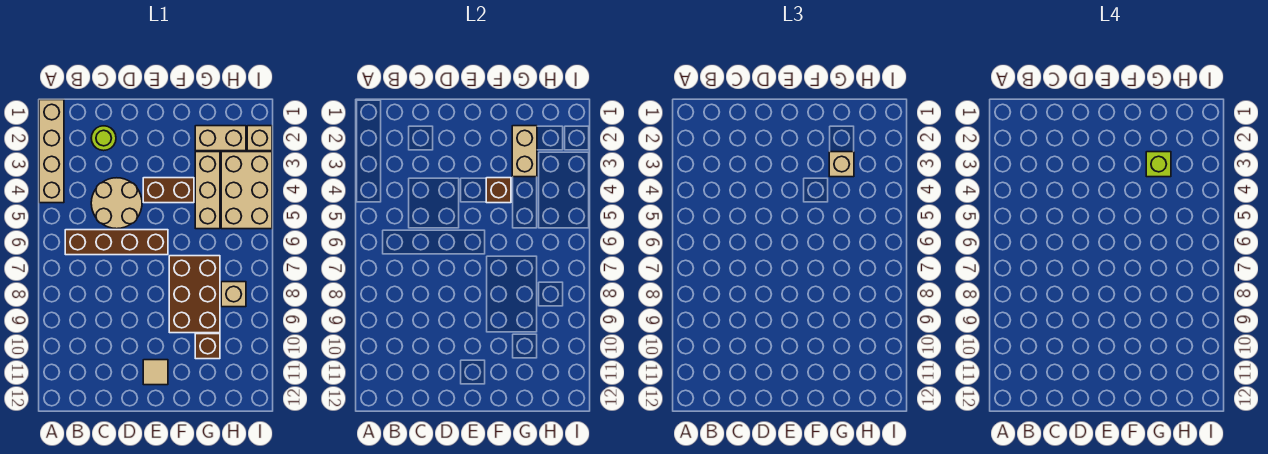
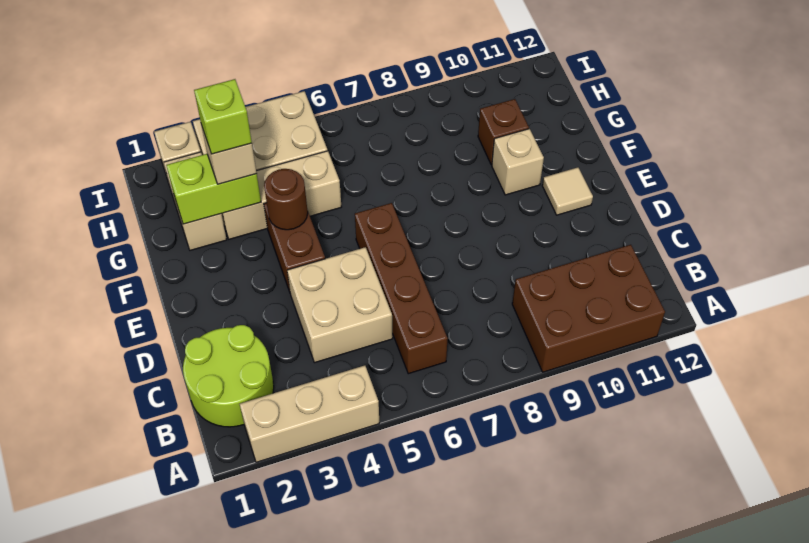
tan 1x4 brick [39,100,64,203] -> tan 1x3 brick [240,365,379,462]
lime 1x1 round brick [91,126,116,151] -> lime 2x2 round brick [183,325,274,427]
tan 2x2 round brick [91,178,142,229] -> tan 2x2 brick [287,247,393,363]
brown 1x1 brick [486,178,511,203] -> brown 1x1 round brick [264,169,308,230]
brown 2x3 brick [169,256,220,333] -> brown 2x3 brick moved to [512,245,665,372]
tan 1x2 brick [512,126,537,177] -> lime 1x2 brick [166,154,261,224]
tan 1x1 brick [221,282,246,307] -> tan 1x1 brick moved to [492,129,544,195]

